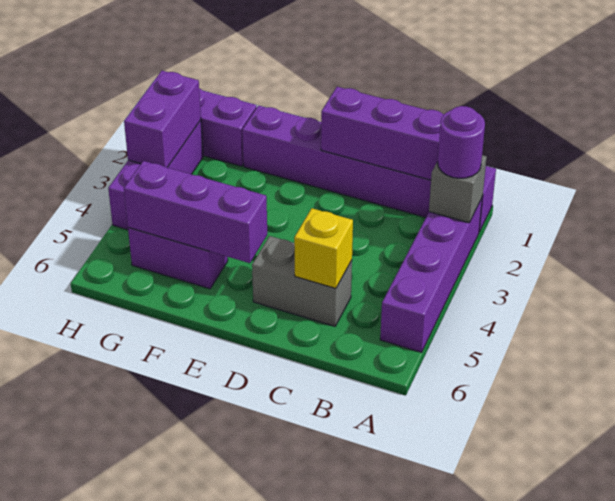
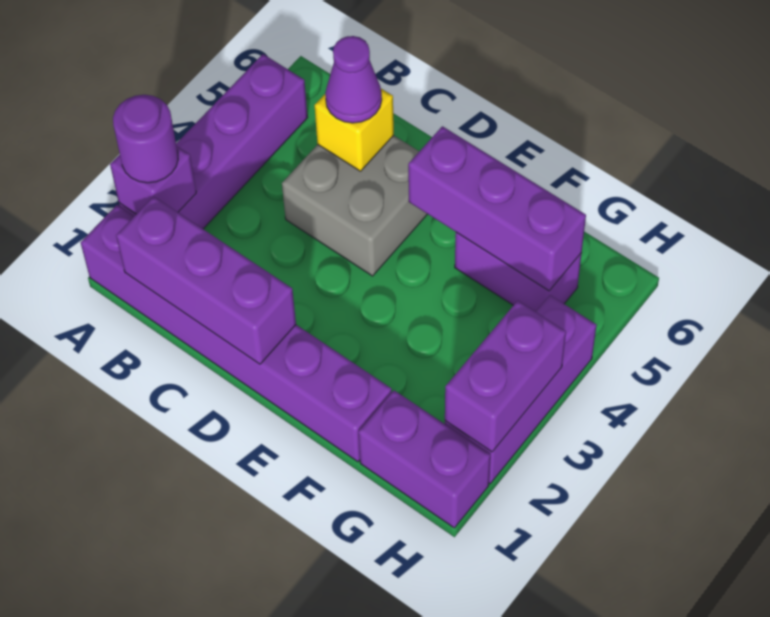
grey 1x1 brick [429,155,487,223] -> purple 1x1 brick [110,147,196,214]
grey 1x2 brick [252,236,352,326] -> grey 2x2 brick [282,135,427,276]
none -> purple 1x1 cone [325,36,382,123]

